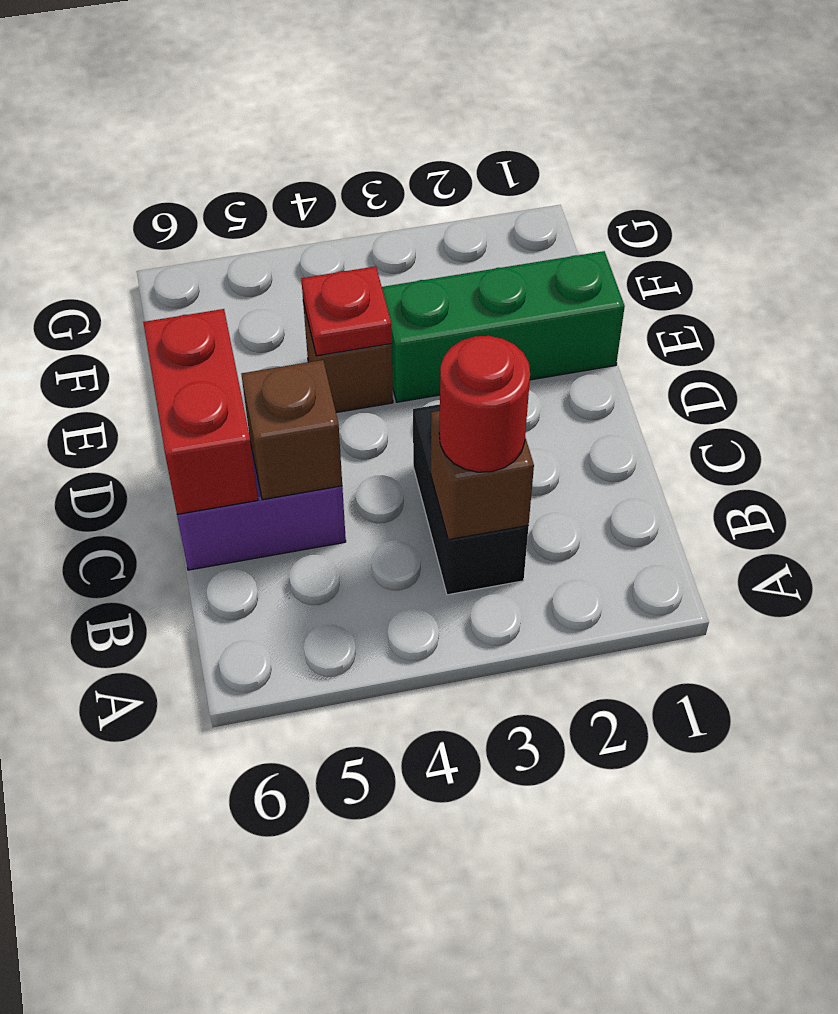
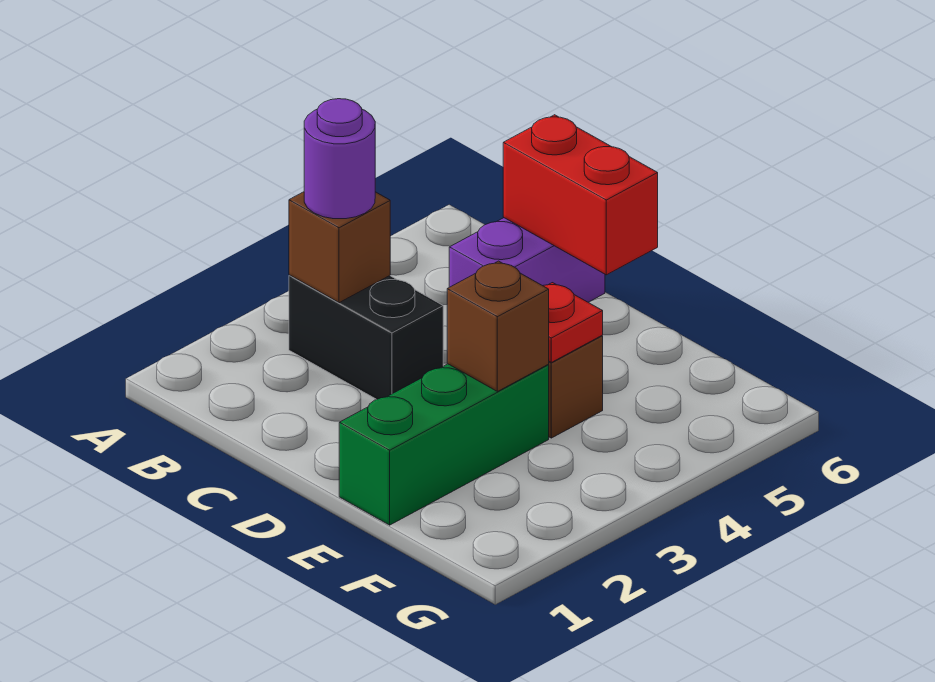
red 1x1 round brick [439,336,530,472] -> purple 1x1 round brick [304,99,375,219]
brown 1x1 brick [241,360,342,500] -> brown 1x1 brick moved to [447,261,549,391]

